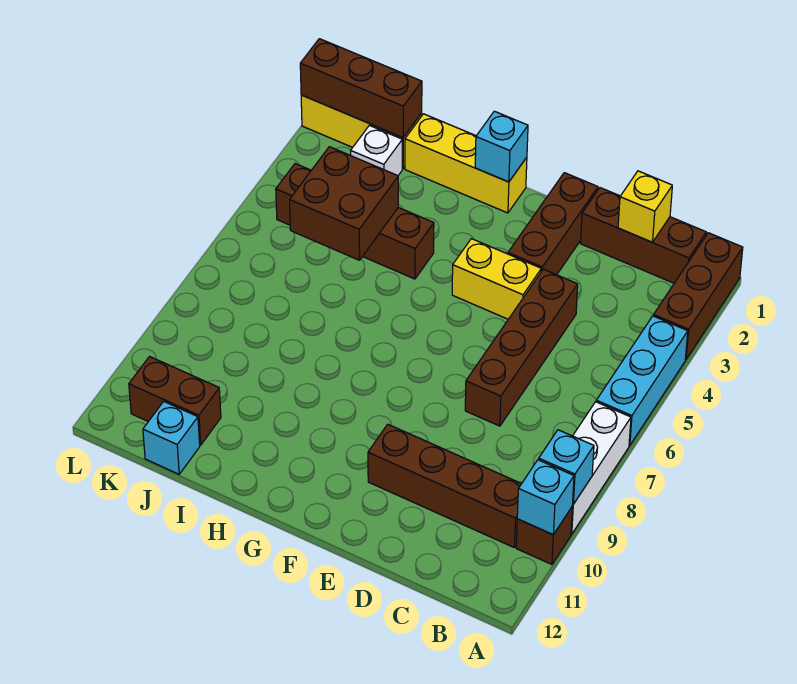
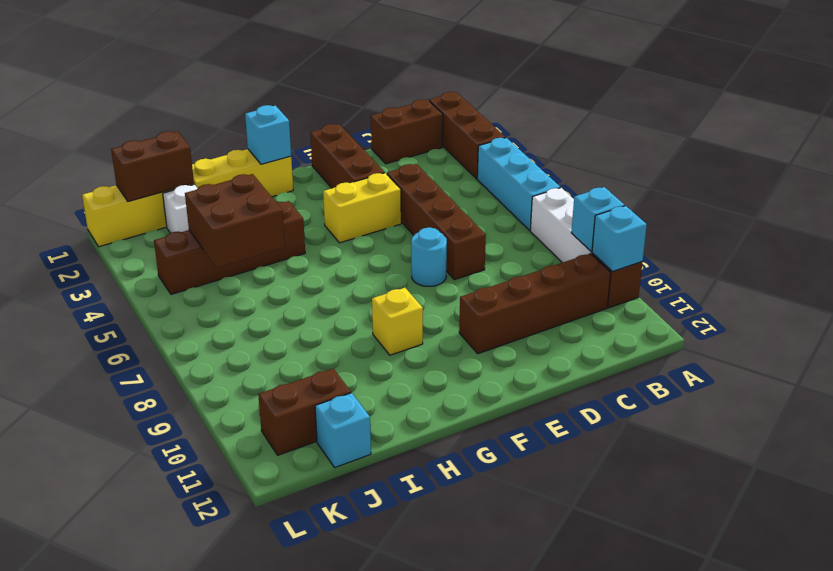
brown 1x3 brick [580,188,706,283] -> brown 1x2 brick [371,100,443,164]
yellow 1x1 brick [618,171,672,242] -> yellow 1x1 brick moved to [372,288,423,355]
none -> cyan 1x1 round brick [411,227,447,286]
brown 1x3 brick [300,39,422,137] -> brown 1x2 brick [111,131,194,201]

